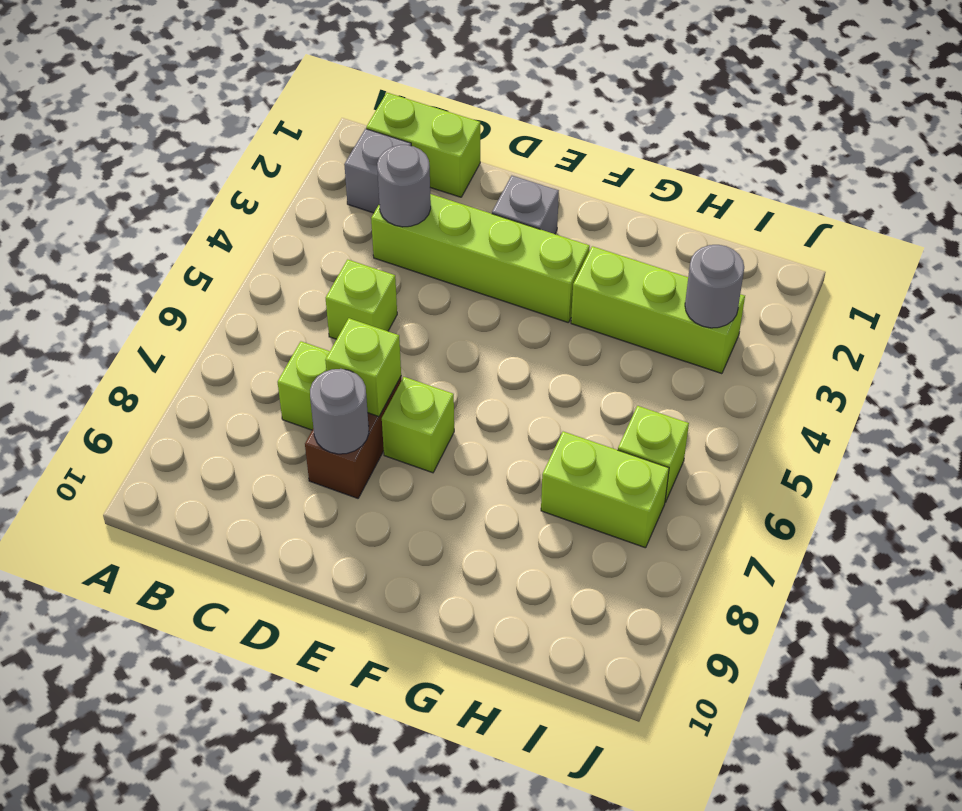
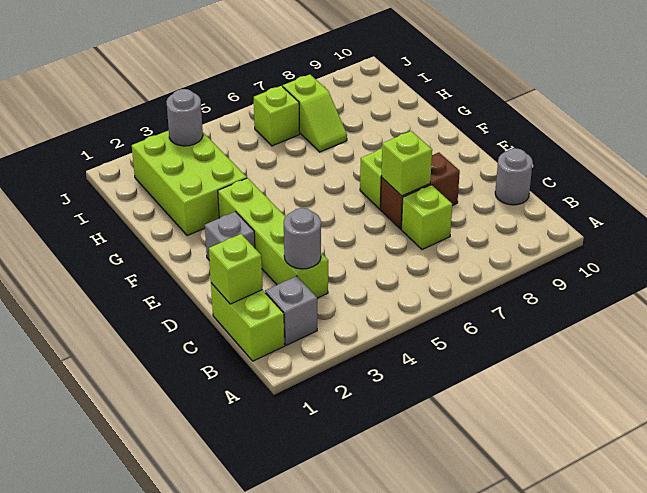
lime 1x1 brick [326,260,397,339] -> lime 1x1 brick moved to [209,234,262,304]
grey 1x1 round brick [310,369,369,454] -> grey 1x1 round brick moved to [495,148,533,205]
lime 1x3 brick [571,246,745,374] -> lime 2x3 brick [132,130,247,236]
lime 1x2 brick [541,432,669,548] -> lime 1x2 slope [283,75,347,152]

